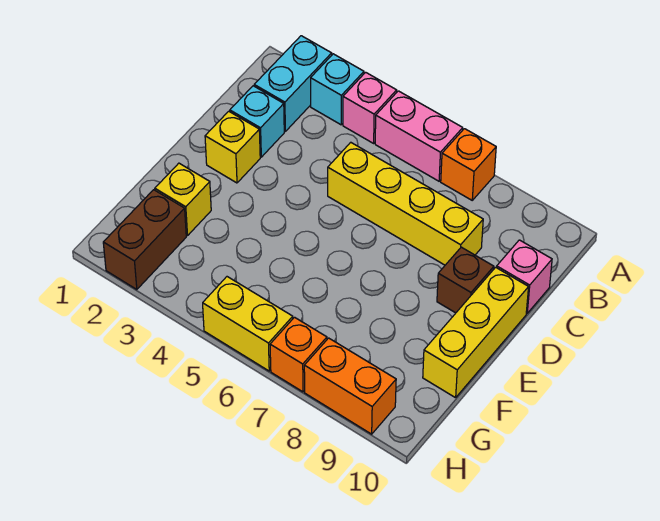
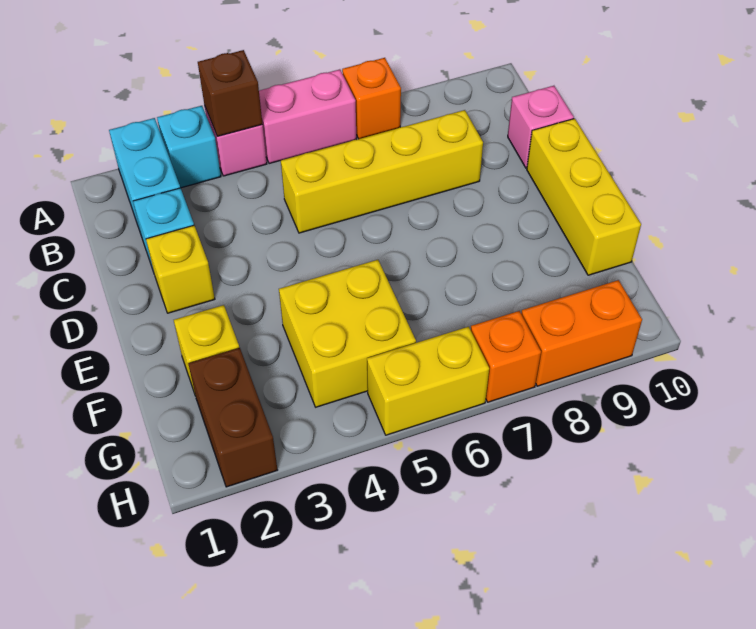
brown 1x1 brick [437,247,494,313] -> brown 1x1 brick moved to [198,50,262,136]
none -> yellow 2x2 brick [279,260,416,407]

